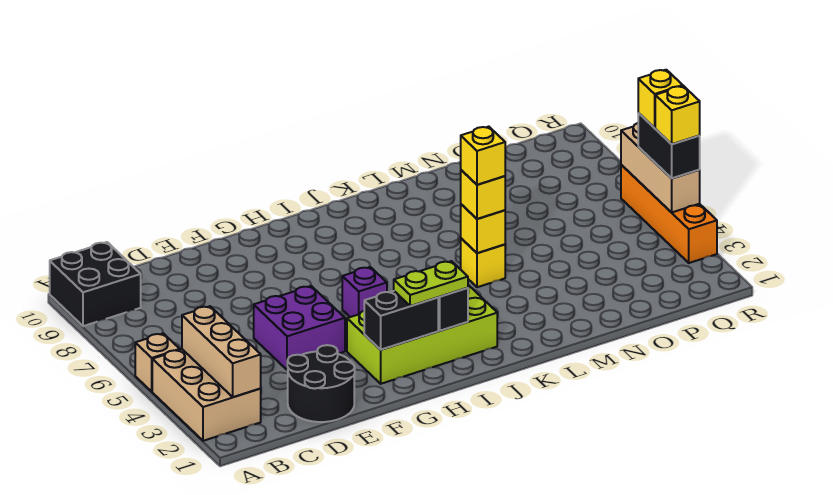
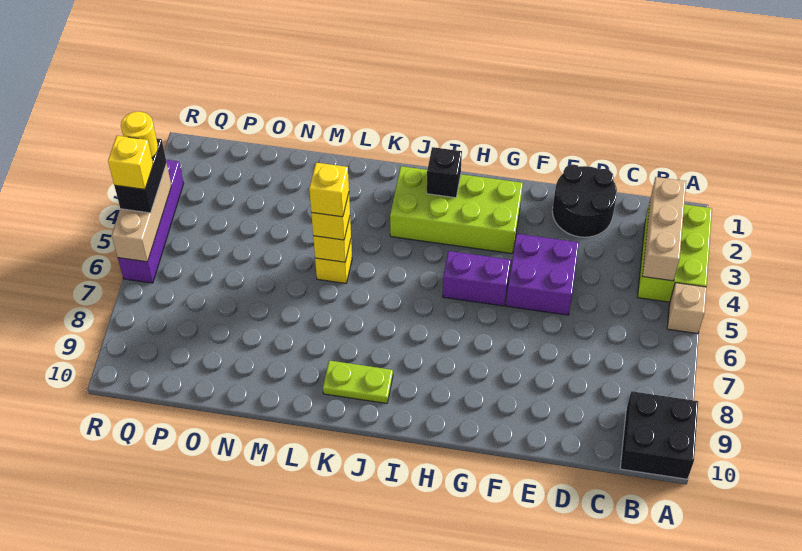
tan 2x3 brick [152,349,261,441] -> lime 2x3 brick [638,203,712,302]
black 1x2 brick [364,291,438,350] -> none
lime 1x2 plate [394,261,468,306] -> lime 1x2 plate moved to [323,361,393,403]
purple 1x1 brick [342,267,387,317] -> purple 1x2 brick [443,251,511,306]
orange 1x4 brick [621,165,717,263] -> purple 1x4 brick [118,160,184,283]
yellow 1x1 brick [655,86,700,144] -> yellow 1x1 round brick [121,112,158,158]

